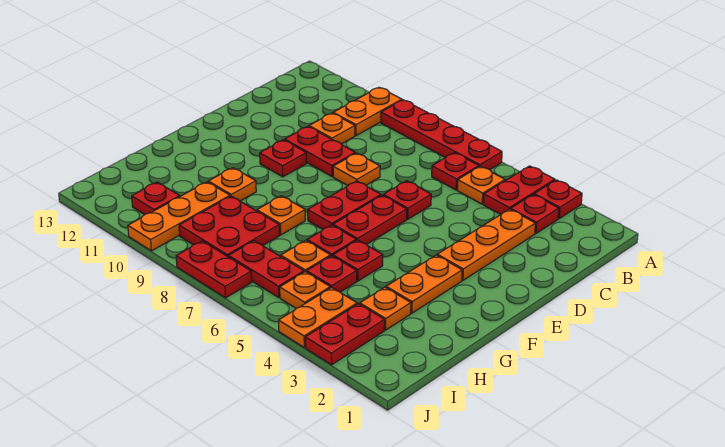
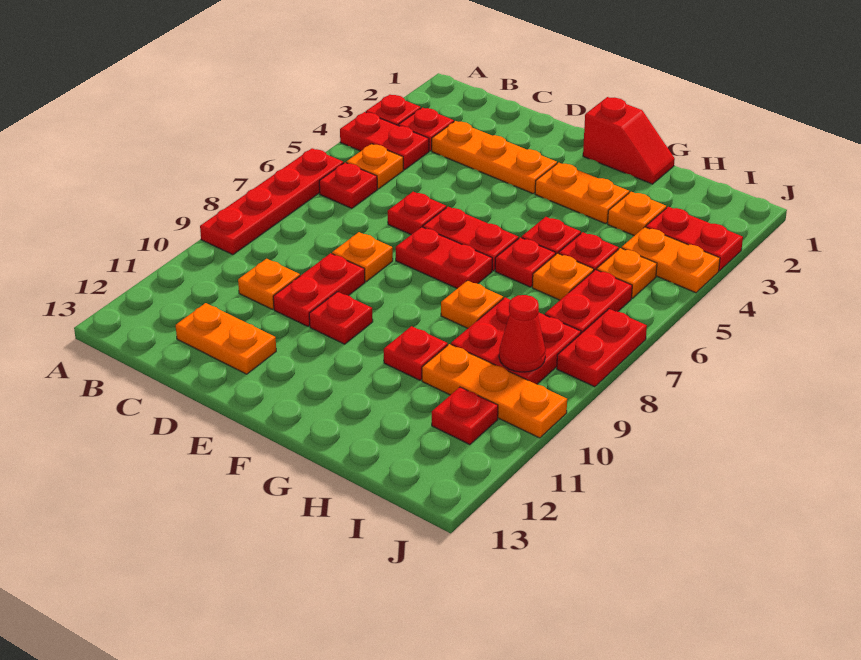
orange 1x2 plate [333,87,402,136] -> orange 1x2 plate moved to [176,303,276,374]
none -> red 1x2 slope [583,97,675,184]
orange 1x1 plate [208,168,256,201] -> red 1x1 plate [384,326,448,380]
none -> red 1x1 cone [499,295,546,372]

